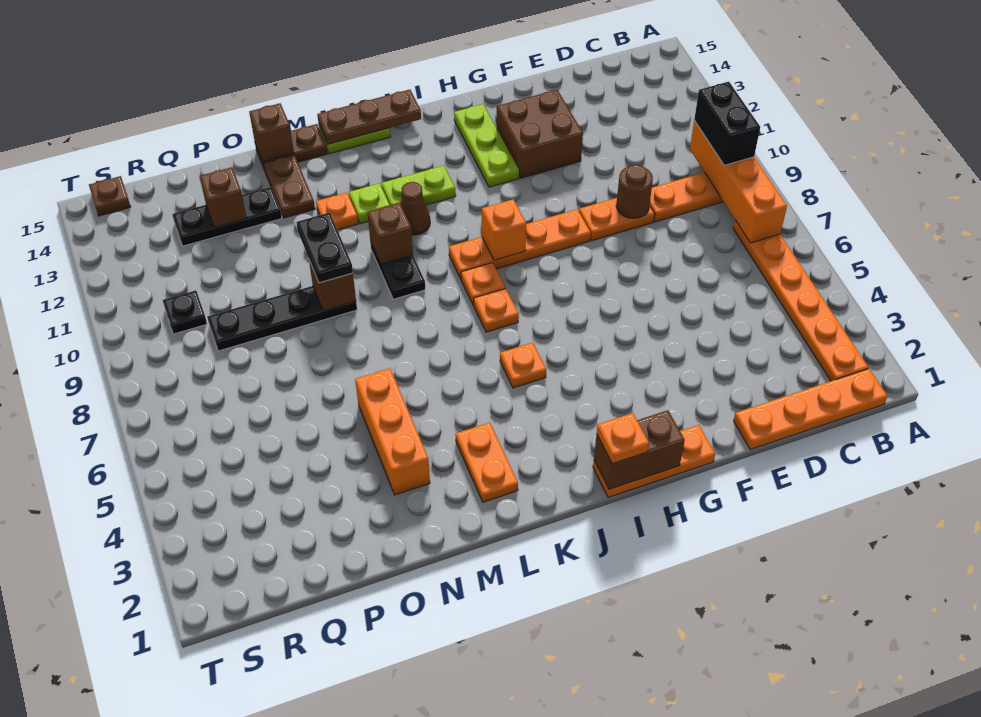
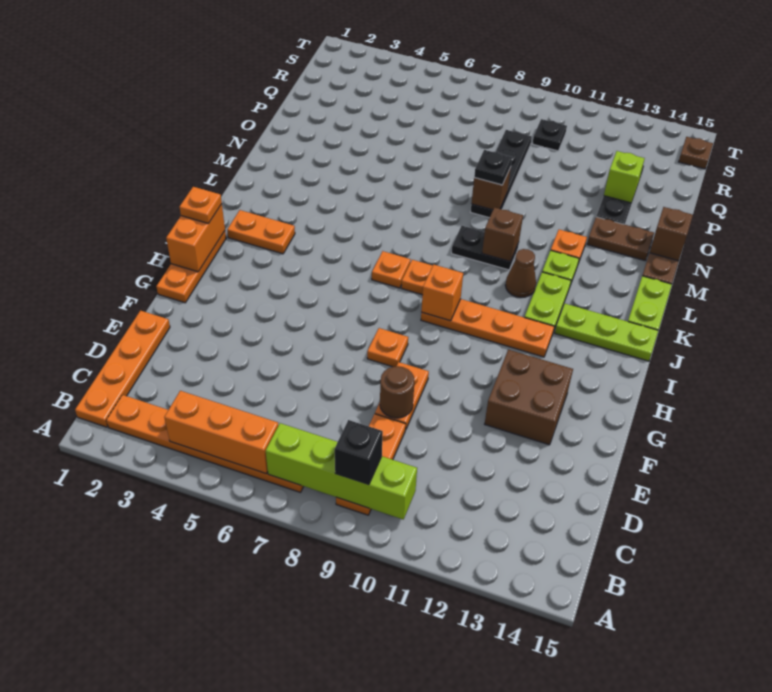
orange 1x4 brick [690,121,787,243] -> lime 1x4 brick [266,423,417,519]
black 1x2 brick [694,82,760,165] -> black 1x1 brick [335,420,383,485]
orange 1x4 plate [449,209,591,279] -> orange 1x4 plate turned to [421,299,554,357]
brown 1x2 brick [594,410,685,489] -> orange 1x2 brick [166,204,225,272]
lime 1x3 plate [454,104,519,187] -> lime 1x3 plate moved to [555,304,658,361]
orange 1x1 plate [500,343,546,388] -> orange 1x1 plate moved to [367,328,408,367]
brown 1x3 plate [317,90,421,144] -> none
orange 1x2 plate [456,423,518,502] -> orange 1x2 plate moved to [227,210,295,254]
orange 1x3 brick [355,368,430,495] -> orange 1x3 brick moved to [164,391,279,474]
black 1x2 plate [296,213,353,283] -> black 1x1 plate [474,150,512,185]
brown 1x1 brick [200,167,247,227] -> lime 1x1 brick [604,151,645,203]

